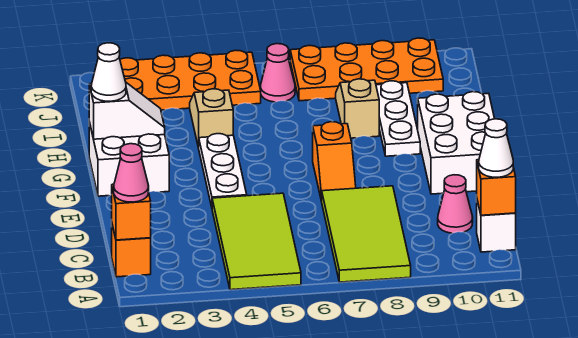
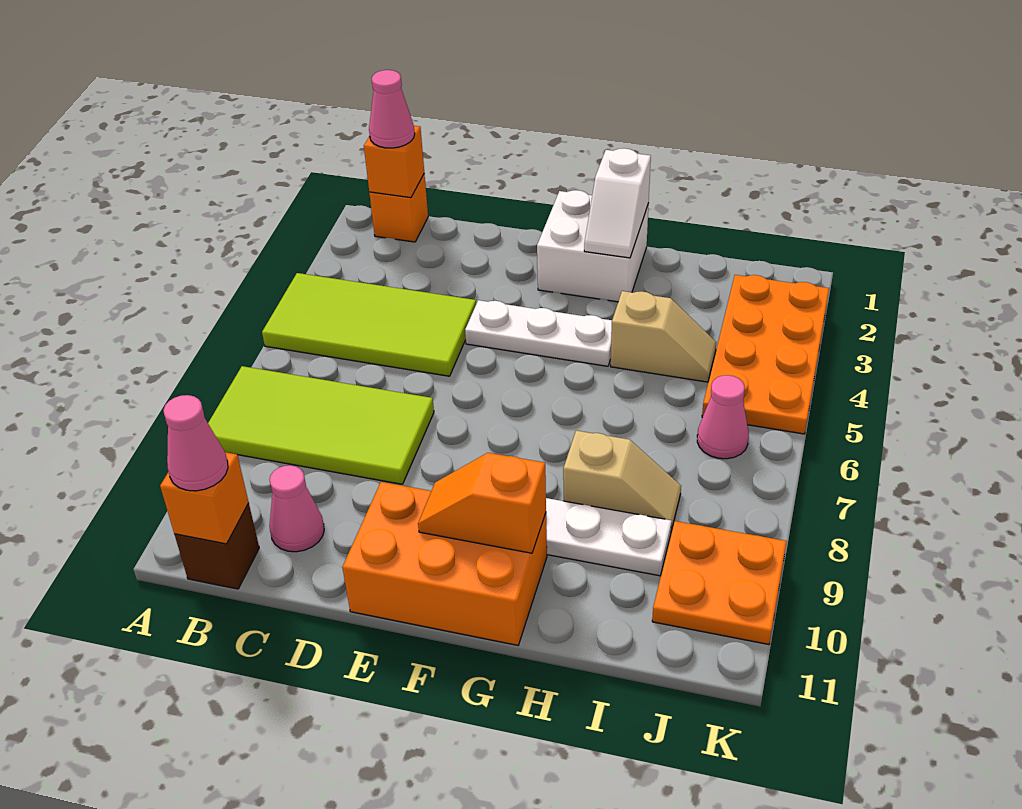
white 1x1 brick [477,201,516,252] -> brown 1x1 brick [175,503,259,589]
white 1x1 cone [479,119,513,177] -> pink 1x1 cone [164,395,228,491]
orange 1x2 slope [313,122,356,201] -> orange 1x2 slope moved to [418,453,546,553]
white 2x3 brick [418,92,495,194] -> orange 2x3 brick [342,482,547,645]
white 1x1 cone [91,43,126,101] -> none
orange 2x4 plate [290,38,443,101] -> orange 2x2 plate [652,521,787,644]

